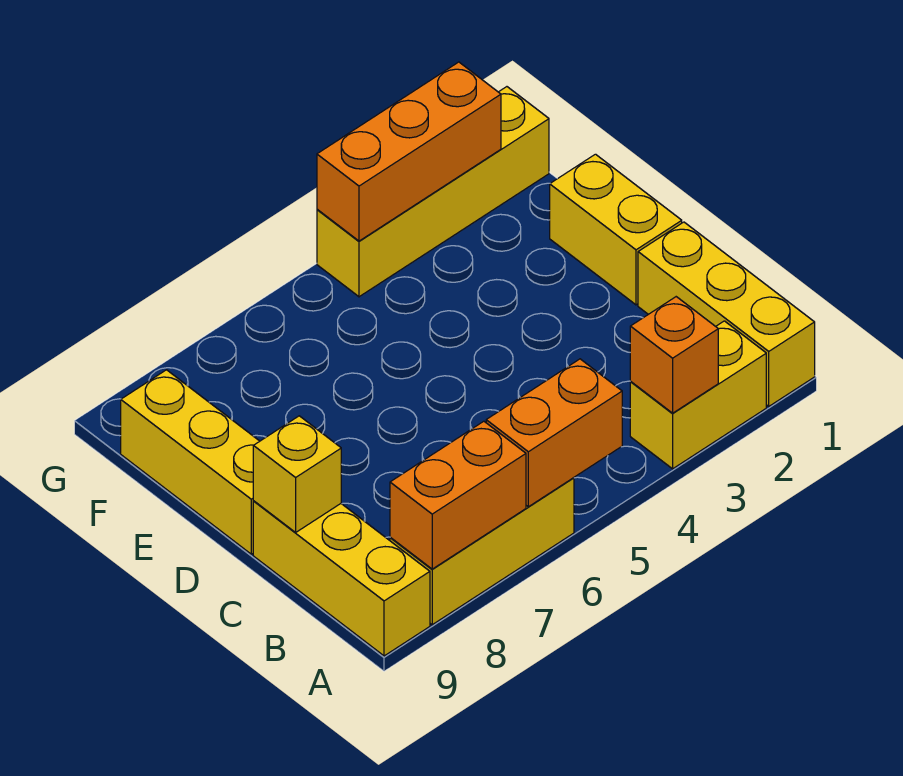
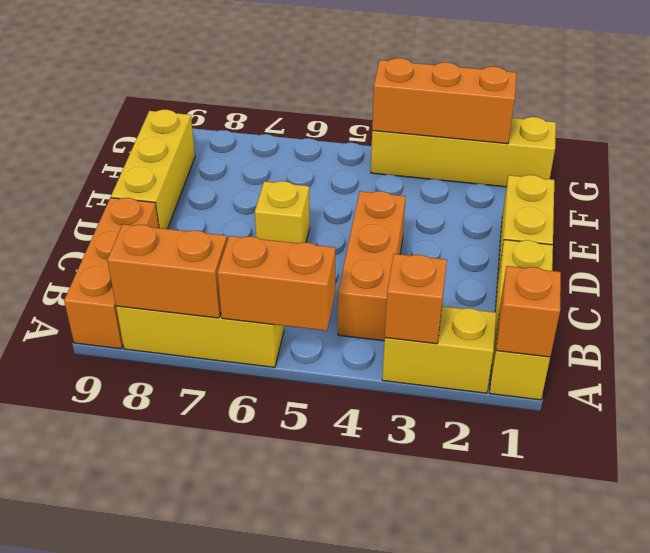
none -> orange 1x1 brick [496,266,561,357]
yellow 1x3 brick [253,501,430,656] -> orange 1x3 brick [64,198,159,349]
none -> orange 1x3 brick [338,191,406,341]
yellow 1x1 brick [253,416,341,532] -> yellow 1x1 brick moved to [255,181,310,243]

